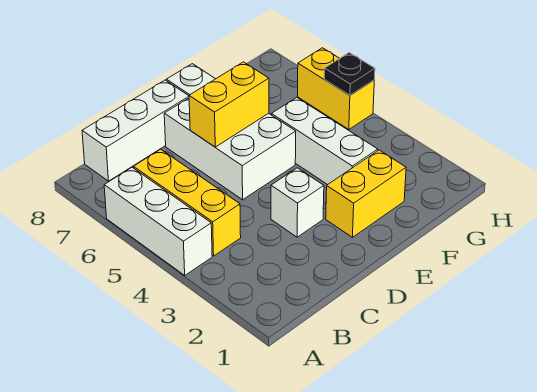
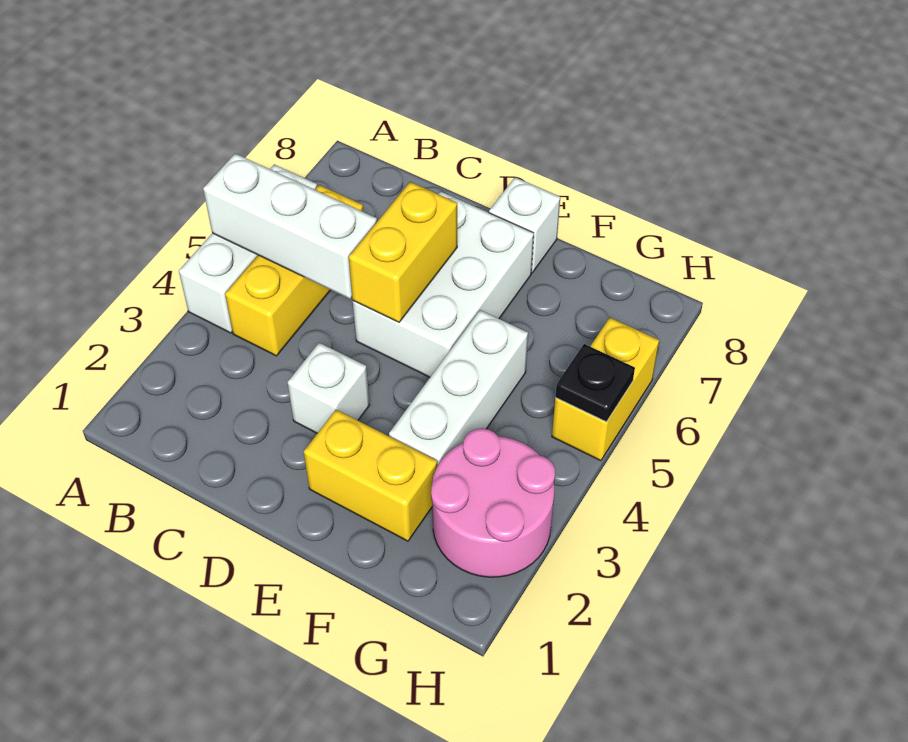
white 1x3 brick [82,80,189,181] -> white 1x3 brick moved to [203,154,377,299]
yellow 1x2 brick [189,62,269,147] -> yellow 1x2 brick turned to [349,182,457,322]
none -> pink 2x2 round brick [431,428,555,577]

